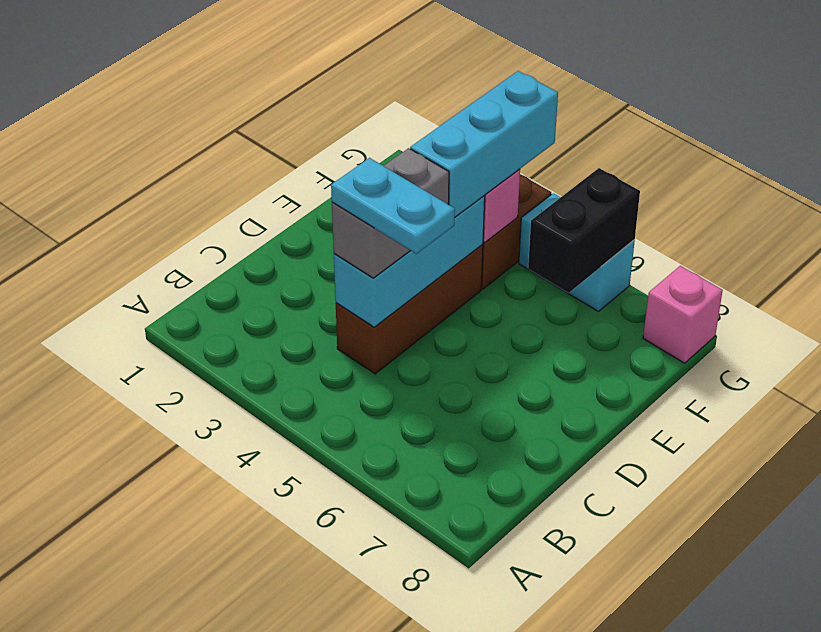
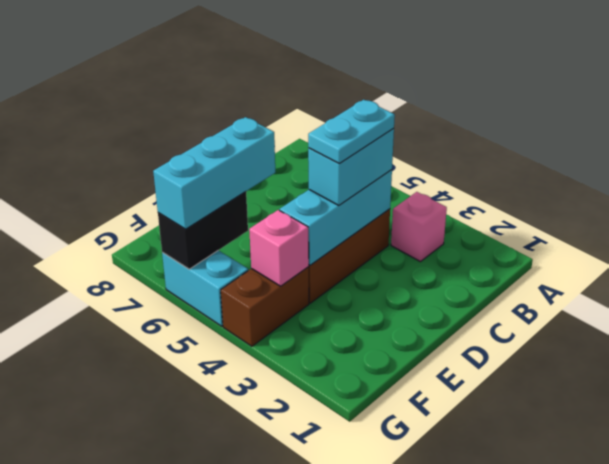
grey 1x2 brick [332,148,449,278] -> cyan 1x2 brick [308,128,394,205]
cyan 1x2 plate [331,158,455,254] -> cyan 1x2 plate turned to [308,100,395,163]
cyan 1x3 brick [410,71,558,218] -> cyan 1x3 brick moved to [153,117,275,229]
pink 1x1 brick [643,266,723,363] -> pink 1x1 brick moved to [391,192,447,262]

